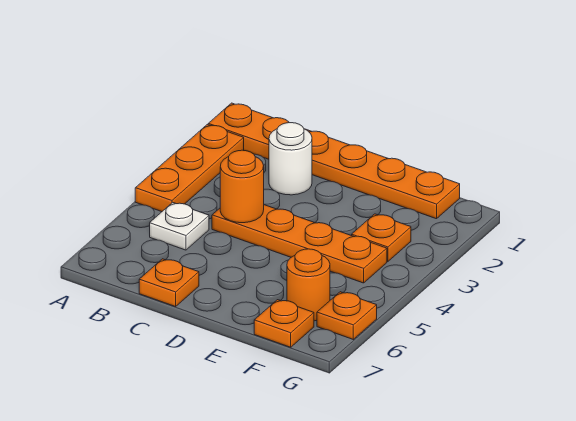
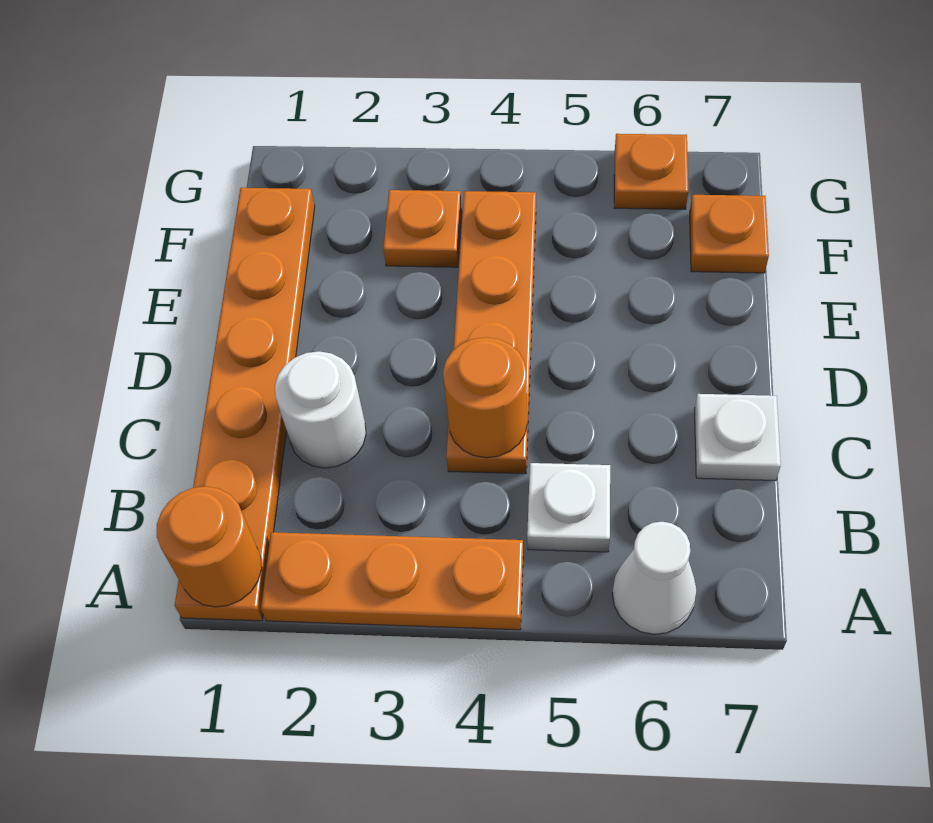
none -> white 1x1 cone [612,522,697,634]
orange 1x1 plate [139,259,199,307] -> white 1x1 plate [694,394,781,481]
orange 1x1 round brick [287,249,330,321] -> orange 1x1 round brick moved to [157,486,262,607]

